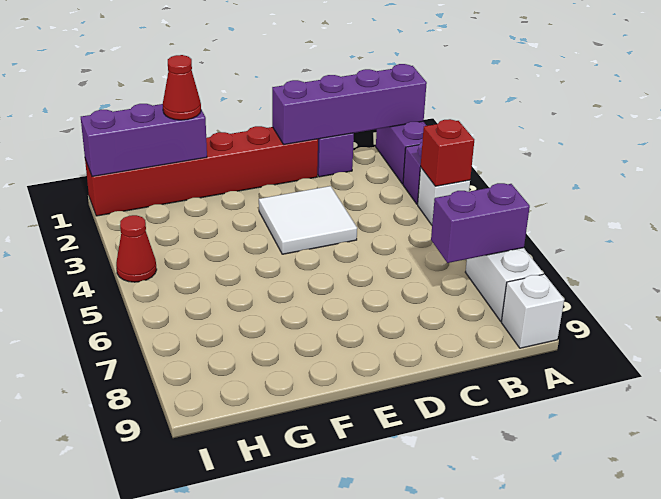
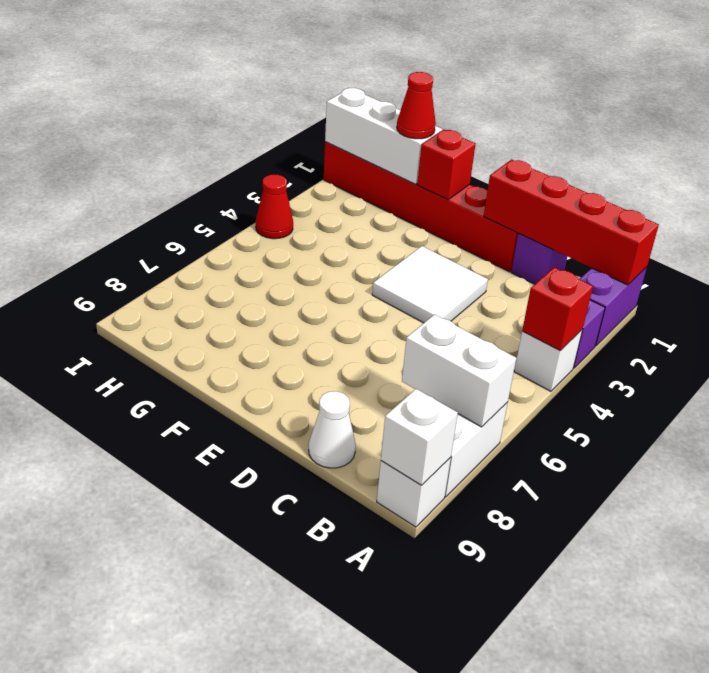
purple 1x4 brick [272,64,427,144] -> red 1x4 brick [484,159,659,285]
purple 1x2 brick [431,183,530,263] -> white 1x2 brick [402,314,516,427]
none -> white 1x1 brick [381,389,458,485]
none -> white 1x1 cone [309,391,356,468]
none -> red 1x1 brick [417,130,475,200]
purple 1x3 brick [81,104,207,177] -> white 1x3 brick [325,88,442,184]

